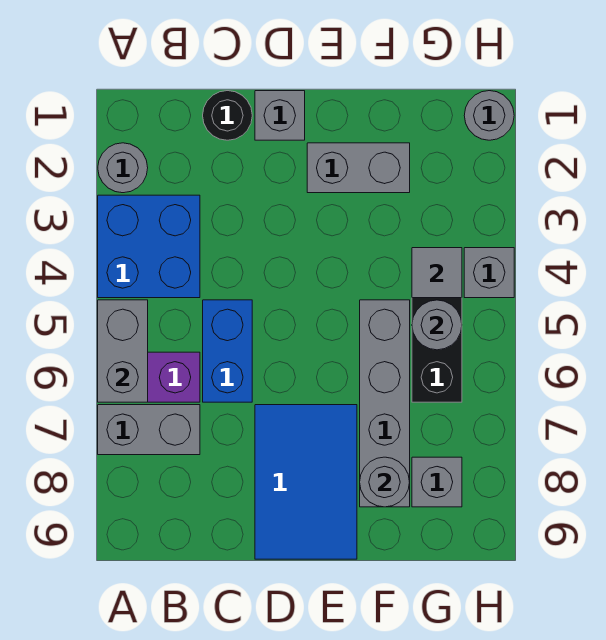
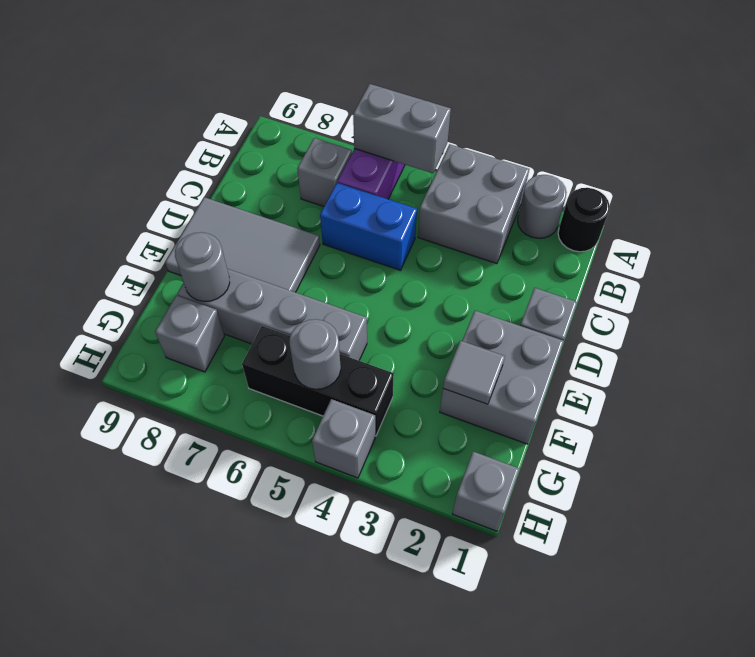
blue 2x2 brick [98,195,200,298] -> grey 2x2 brick [418,144,529,264]
grey 1x2 brick [98,405,200,455] -> grey 1x1 brick [297,138,352,206]
black 1x1 round brick [203,91,252,140] -> black 1x1 round brick moved to [558,188,610,252]
blue 2x3 tile [255,405,357,559] -> grey 2x3 tile [165,197,320,292]
grey 1x2 brick [307,143,410,193] -> grey 2x2 brick [440,311,564,444]
grey 1x1 tile [412,248,462,298] -> grey 1x1 tile moved to [443,341,505,404]
grey 1x1 round brick [464,91,514,140] -> grey 1x1 brick [452,452,519,531]

